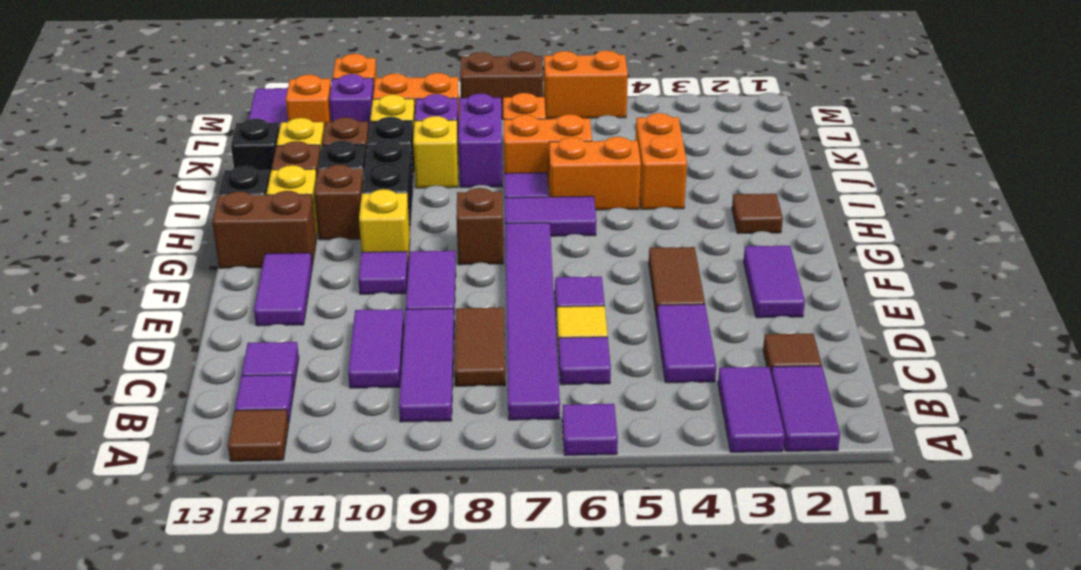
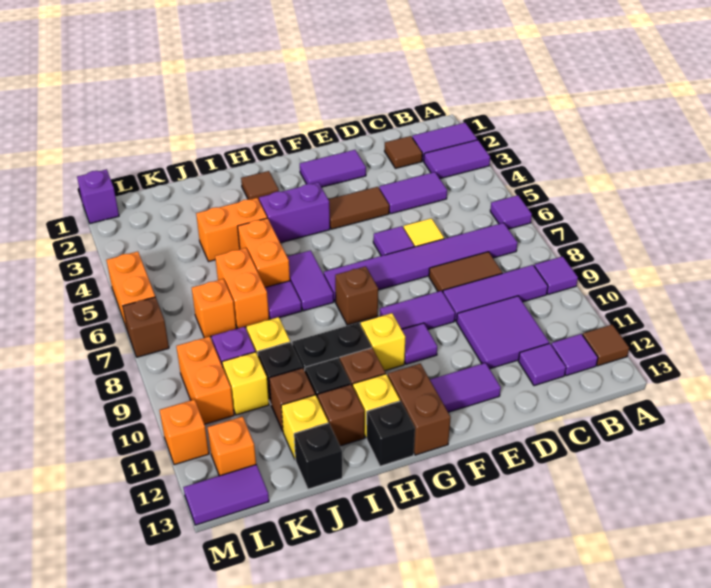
purple 1x1 tile [559,337,611,385] -> purple 1x1 tile moved to [534,256,578,294]
purple 1x2 tile [348,309,404,388] -> purple 2x2 tile [457,296,549,369]
purple 1x2 brick [459,94,502,187] -> purple 1x2 brick moved to [259,182,330,243]
purple 1x1 brick [329,74,374,128] -> purple 1x1 brick moved to [77,169,119,223]
brown 1x2 brick [460,52,543,119] -> brown 1x1 brick [123,297,169,357]

